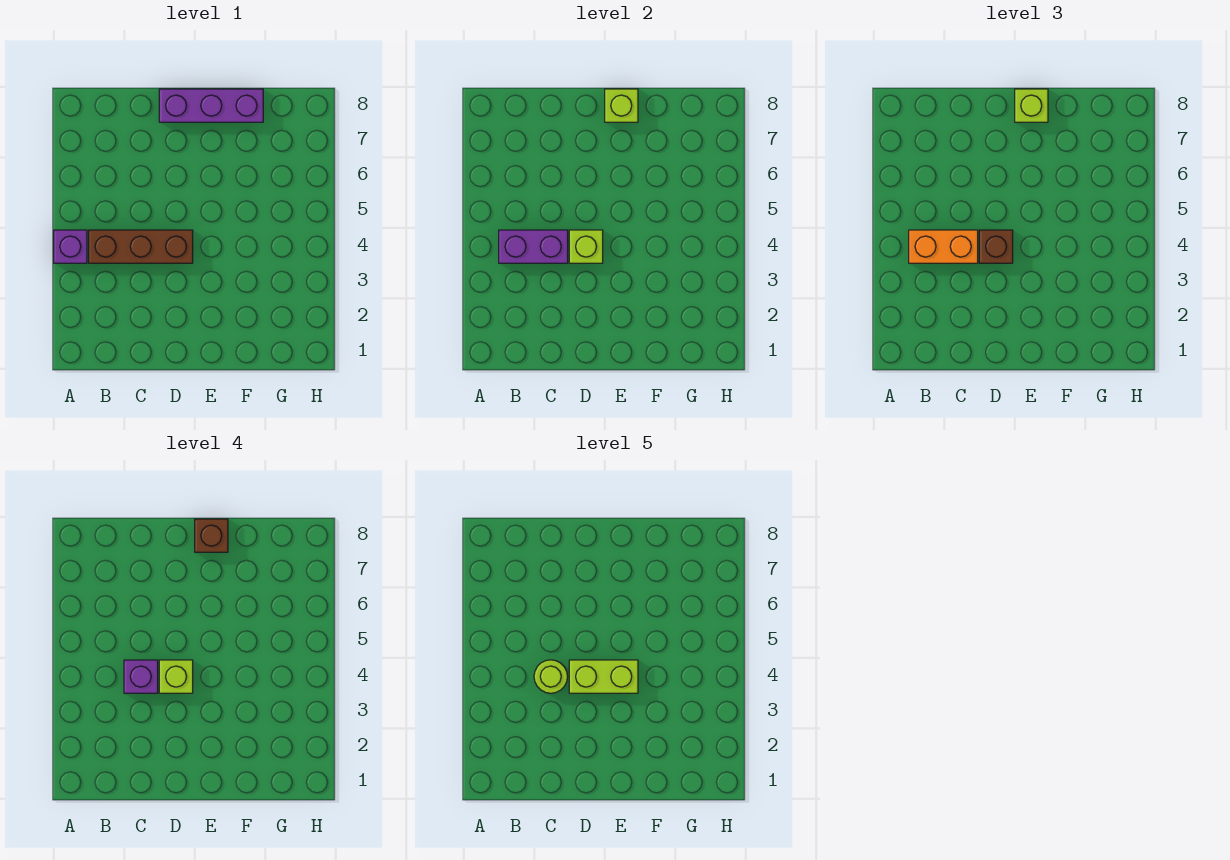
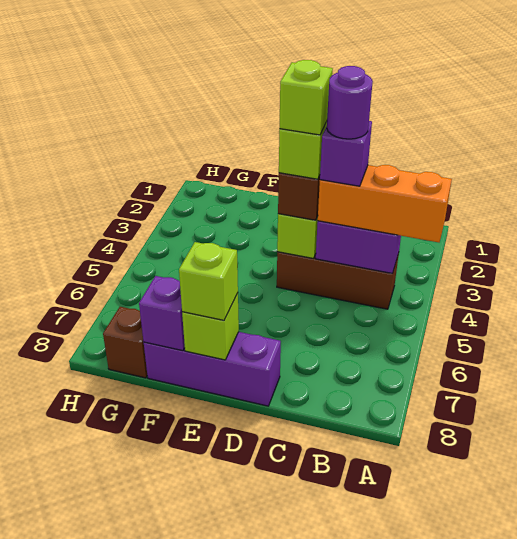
purple 1x1 brick [54,230,87,263] -> purple 1x1 brick moved to [139,276,185,351]
orange 1x2 brick [909,230,978,263] -> orange 1x3 brick [318,165,452,242]
lime 1x1 round brick [534,660,568,693] -> purple 1x1 round brick [327,66,373,139]
lime 1x2 brick [569,660,638,693] -> lime 1x1 brick [279,60,333,135]
brown 1x1 brick [195,519,228,552] -> brown 1x1 brick moved to [103,307,147,378]

